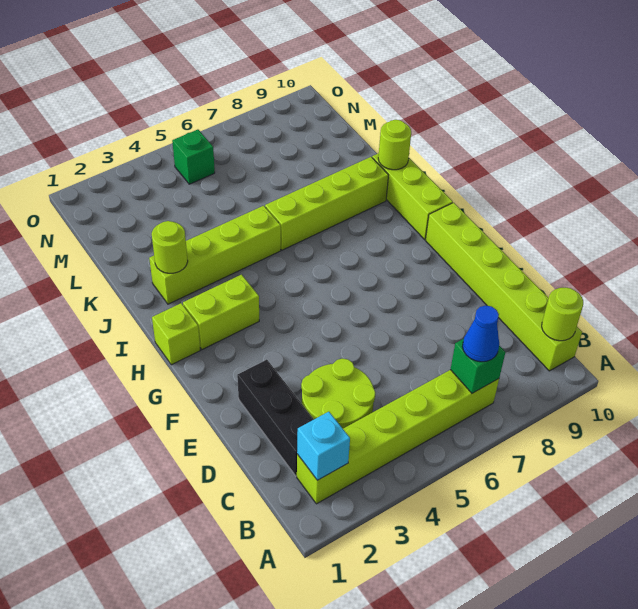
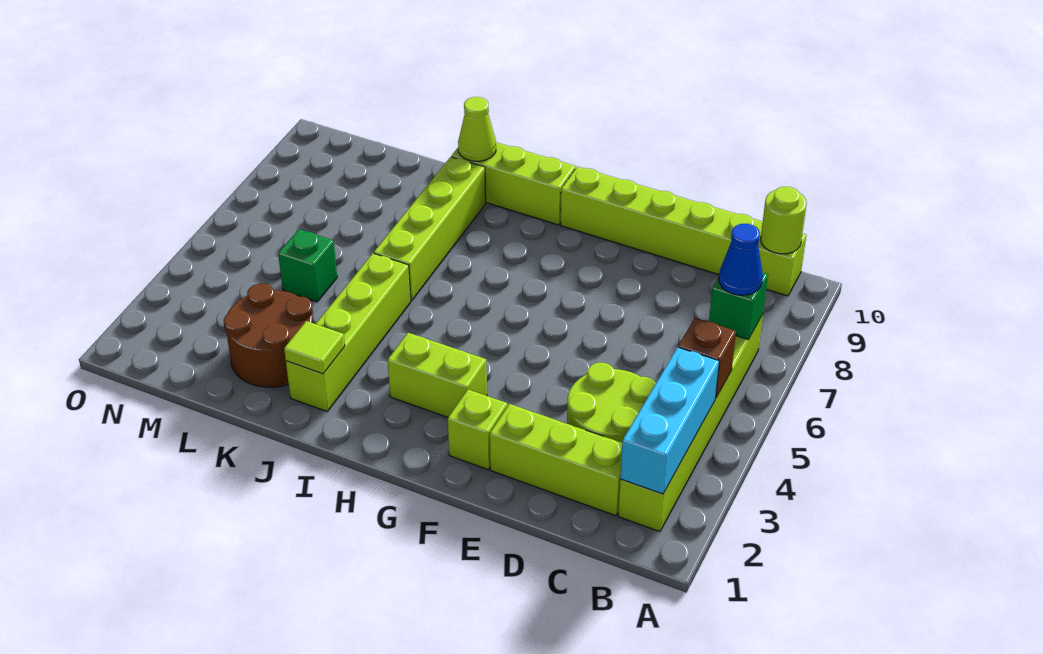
cyan 1x1 brick [297,412,350,480] -> cyan 1x3 brick [620,347,719,494]
none -> brown 1x1 brick [678,318,736,398]
black 1x3 brick [237,360,314,476] -> lime 1x3 brick [490,404,622,516]
lime 1x1 brick [152,303,200,365] -> lime 1x1 brick moved to [448,390,507,470]
lime 1x2 brick [183,275,259,350] -> lime 1x2 brick turned to [388,333,487,417]
lime 1x1 round brick [152,221,188,273] -> lime 1x1 tile [284,321,345,374]
lime 1x1 round brick [378,120,411,170] -> lime 1x1 cone [458,97,496,161]
none -> brown 2x2 round brick [224,284,313,387]
green 1x1 brick [172,130,215,184] -> green 1x1 brick moved to [278,229,337,302]

